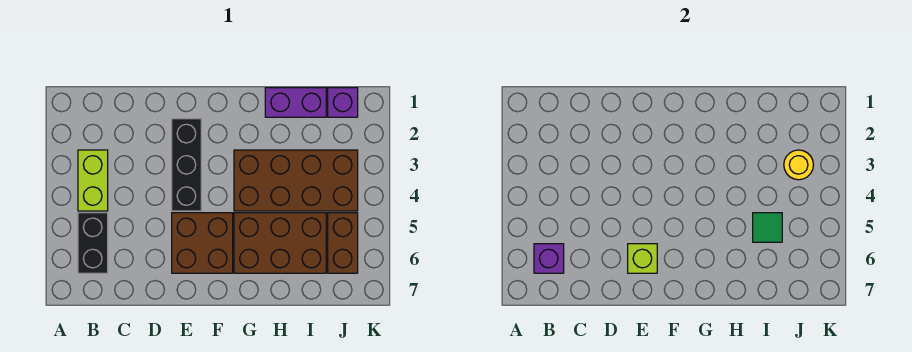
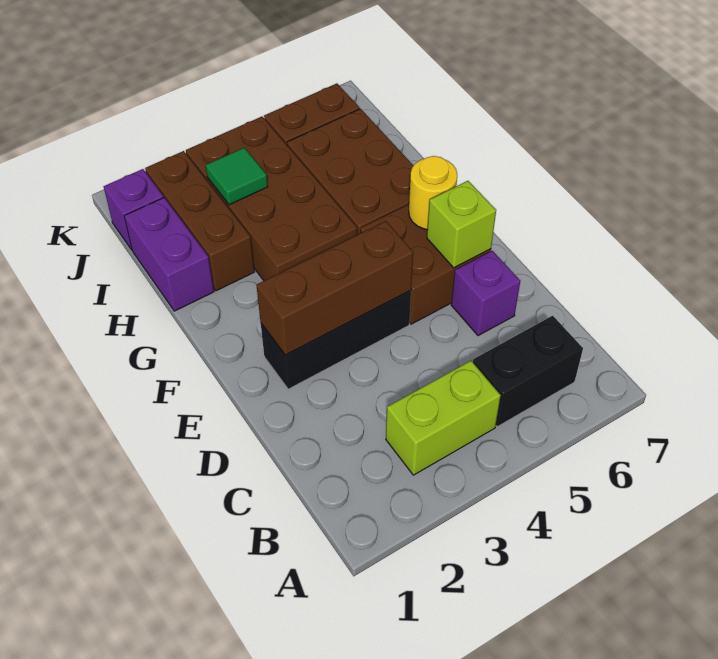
purple 1x1 brick [534,244,564,273] -> purple 1x1 brick moved to [451,251,520,336]
none -> brown 1x3 brick [256,221,413,355]
none -> brown 1x3 brick [145,151,254,291]
green 1x1 tile [753,213,782,242] -> green 1x1 tile moved to [206,148,268,205]
yellow 1x1 round brick [784,150,813,180] -> yellow 1x1 round brick moved to [409,156,457,230]

